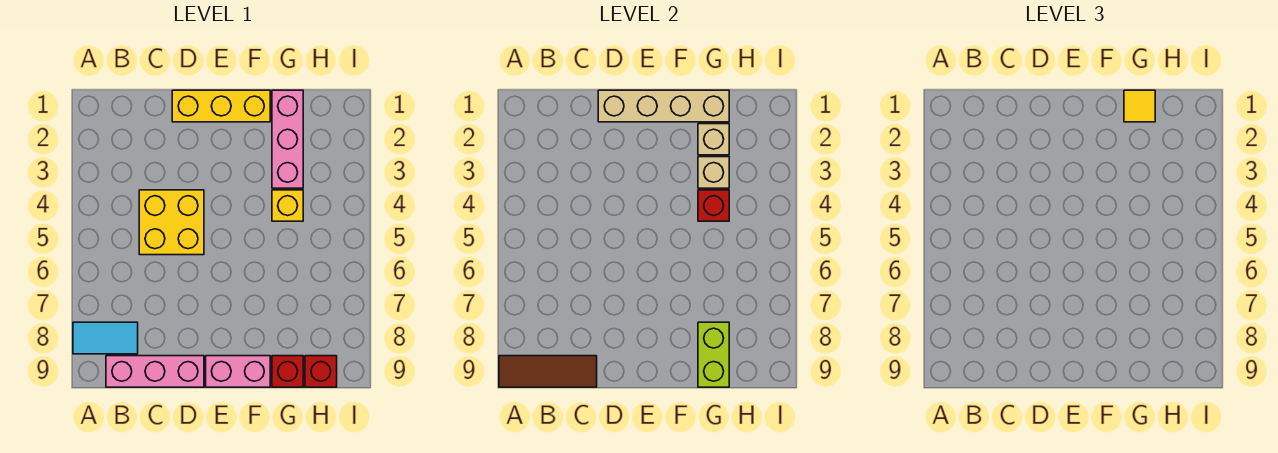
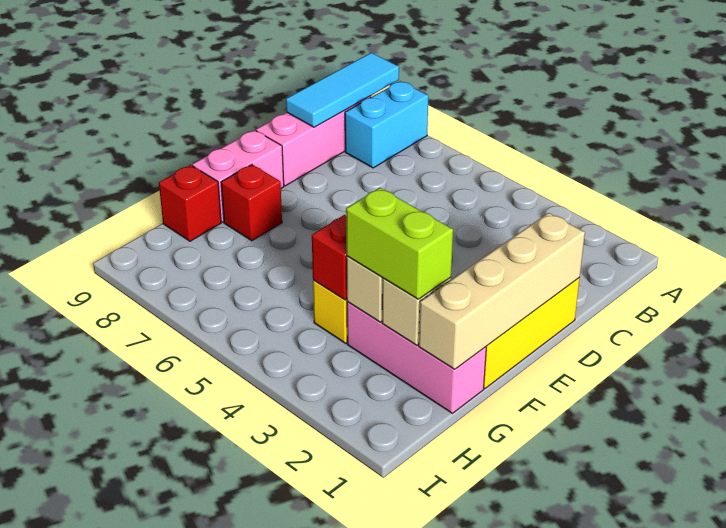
cyan 1x2 tile [73,322,138,354] -> cyan 1x2 brick [345,81,428,168]
brown 1x3 tile [499,356,597,387] -> cyan 1x3 tile [286,53,399,127]
yellow 2x2 brick [139,190,204,255] -> none
yellow 1x1 tile [1124,90,1155,122] -> none
lime 1x2 brick [698,322,729,387] -> lime 1x2 brick moved to [346,188,453,299]
red 1x1 brick [305,356,337,387] -> red 1x1 brick moved to [221,165,282,241]

